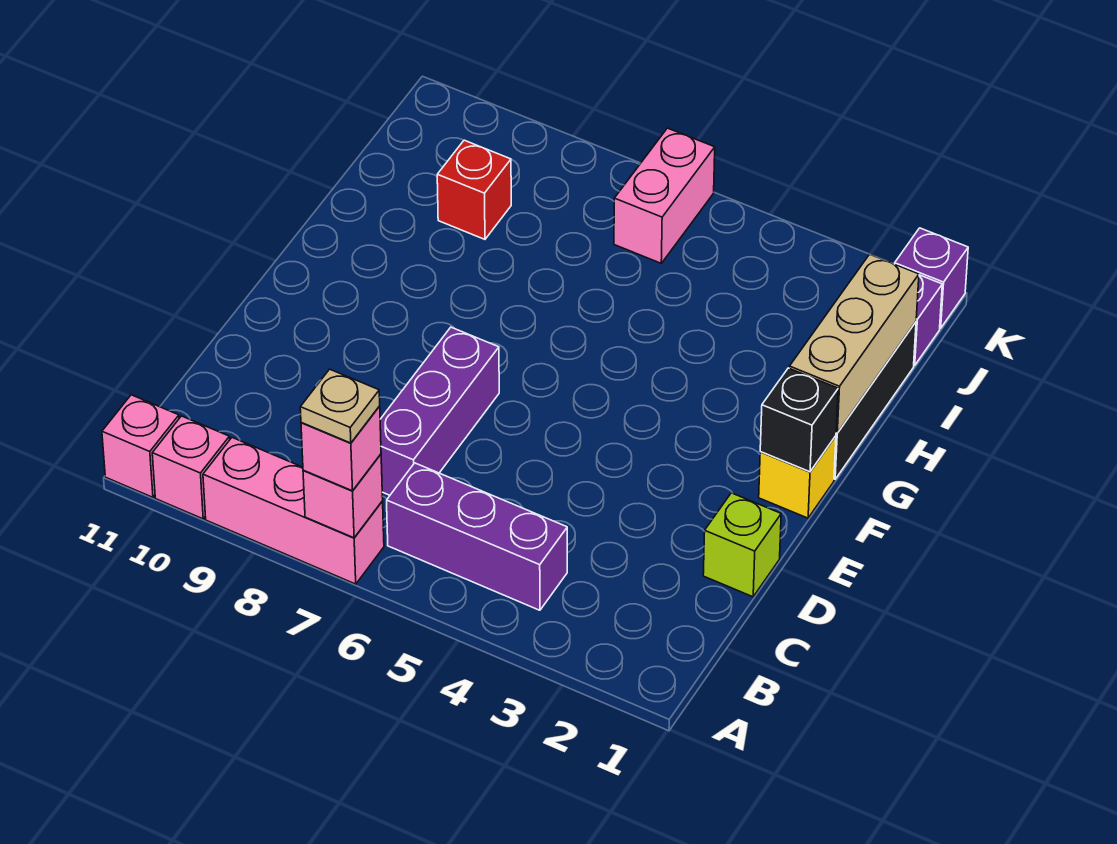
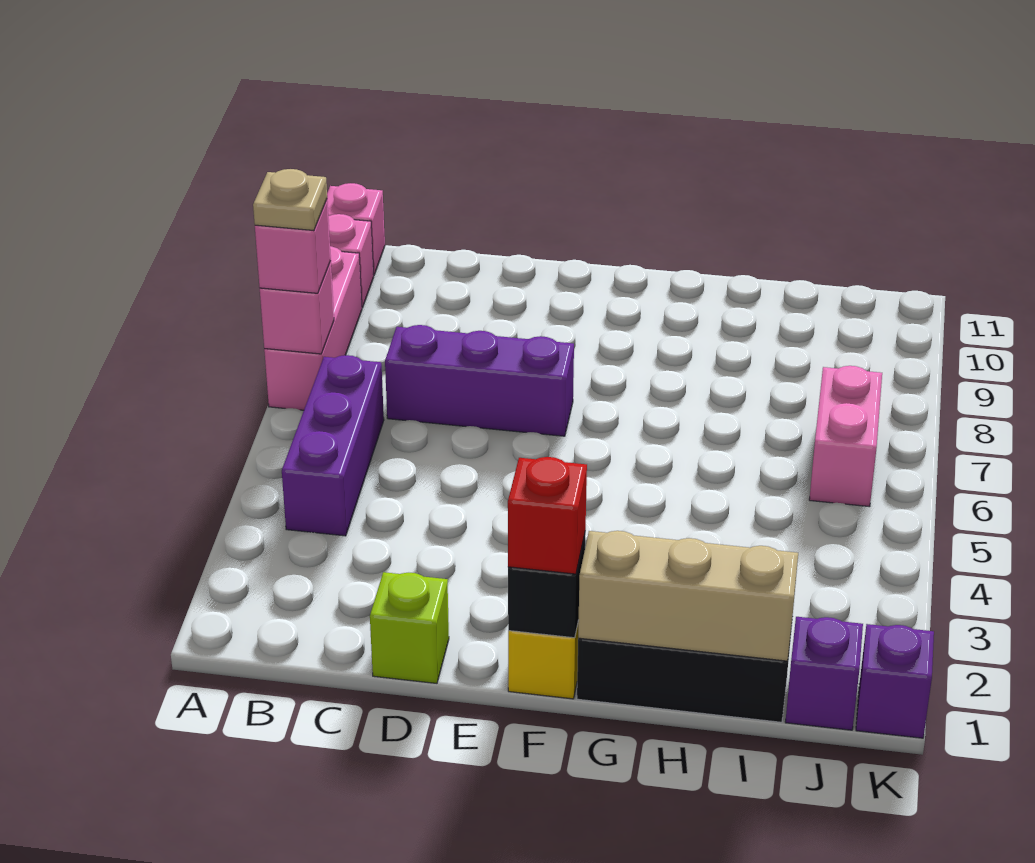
red 1x1 brick [437,140,511,239] -> red 1x1 brick moved to [508,457,587,574]
pink 1x2 brick [614,128,715,263] -> pink 1x2 brick turned to [809,366,882,507]

